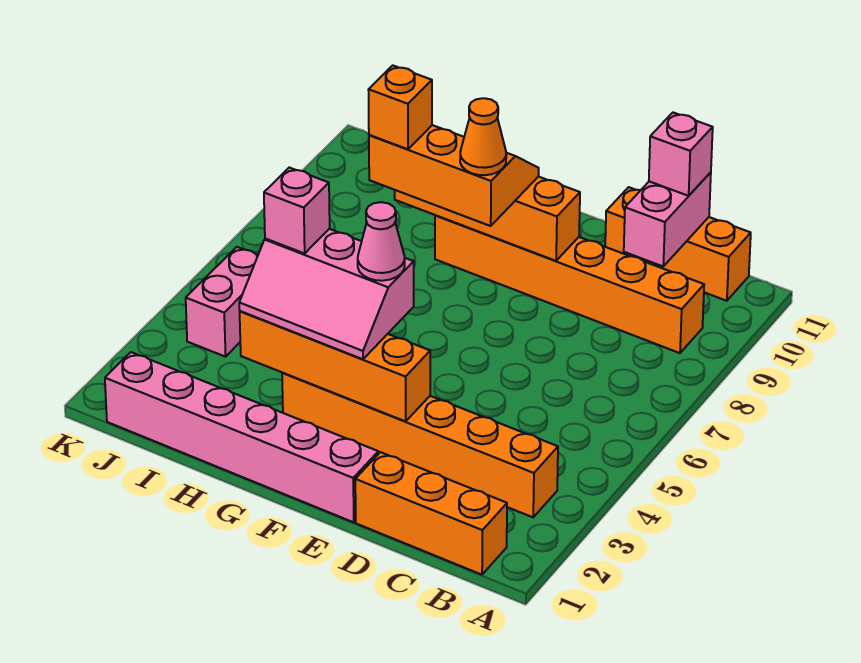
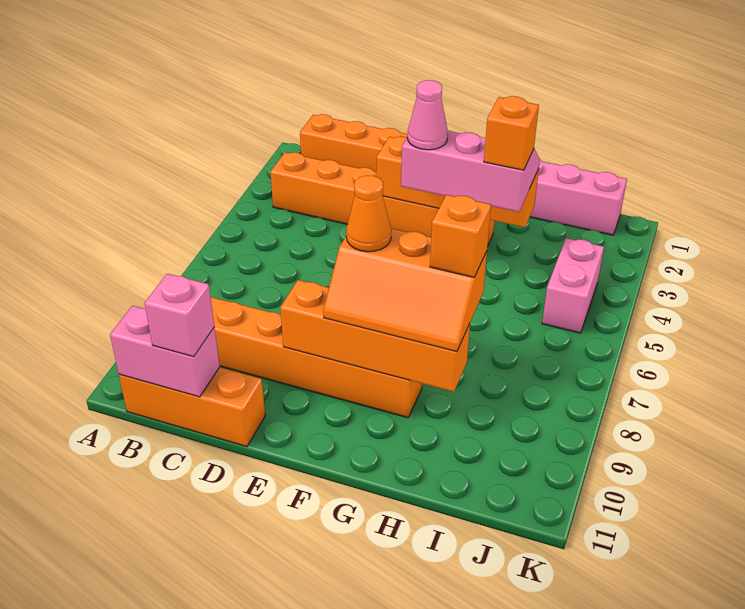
pink 1x2 brick [624,172,711,266] -> pink 1x2 brick turned to [110,306,220,397]
pink 1x1 brick [264,168,330,253] -> orange 1x1 brick [484,96,539,170]

